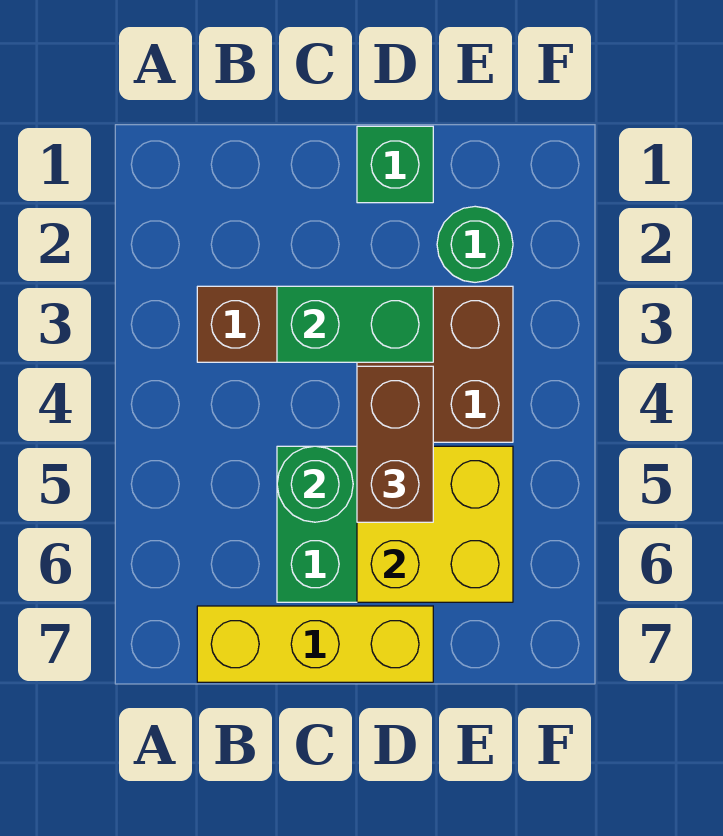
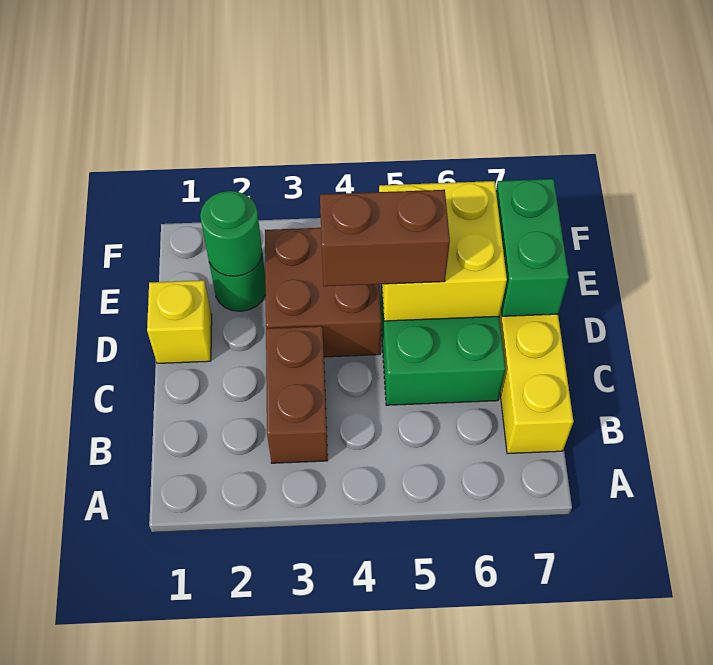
green 1x2 brick [277,286,433,362] -> green 1x2 brick moved to [496,179,569,316]
green 1x1 round brick [277,446,353,522] -> green 1x1 round brick moved to [200,191,262,276]
green 1x1 brick [357,126,433,203] -> yellow 1x1 brick [147,280,212,363]

